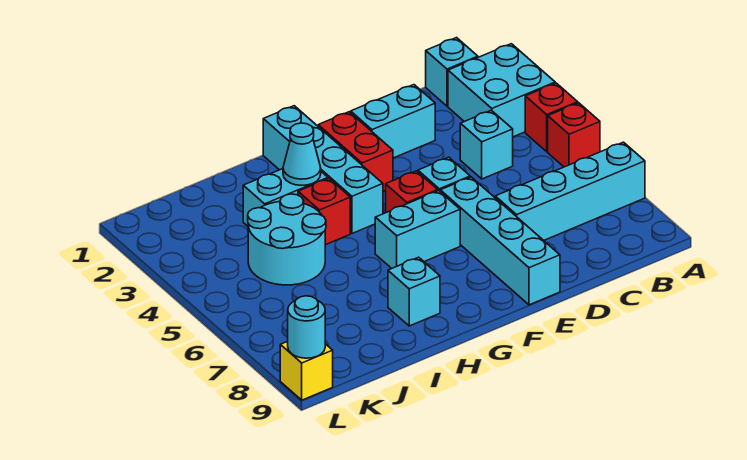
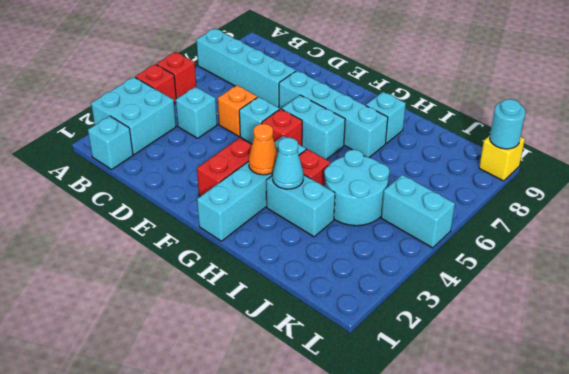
cyan 1x2 brick [351,85,435,158] -> cyan 1x2 brick moved to [381,175,455,248]
none -> orange 1x1 brick [218,85,257,136]
cyan 1x4 brick [440,177,560,305] -> cyan 1x4 brick turned to [279,71,388,157]
none -> orange 1x1 cone [249,124,278,175]

